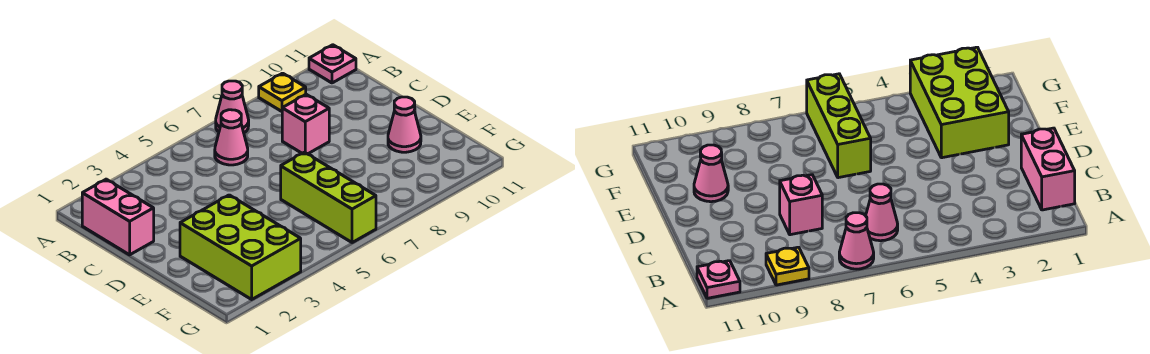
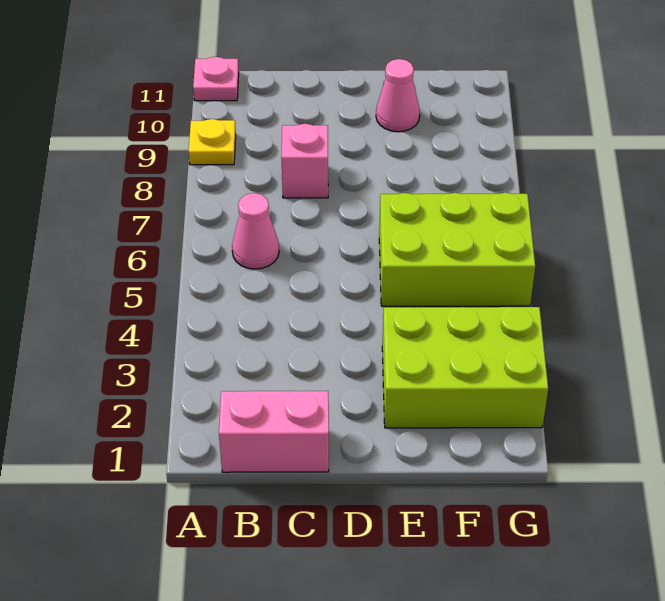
pink 1x1 cone [216,81,249,133] -> none
lime 1x3 brick [281,152,376,243] -> lime 2x3 brick [379,193,535,306]

